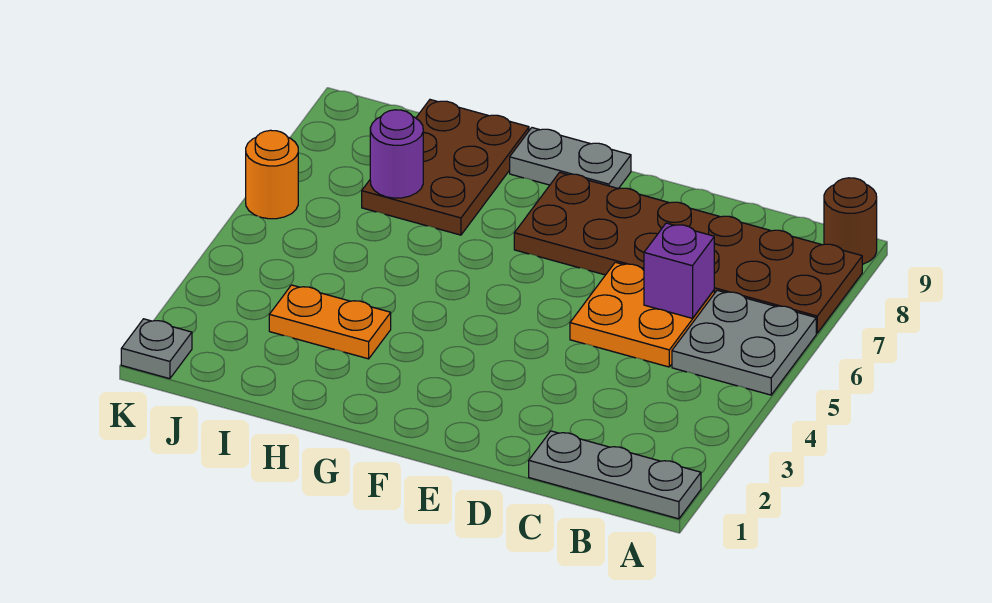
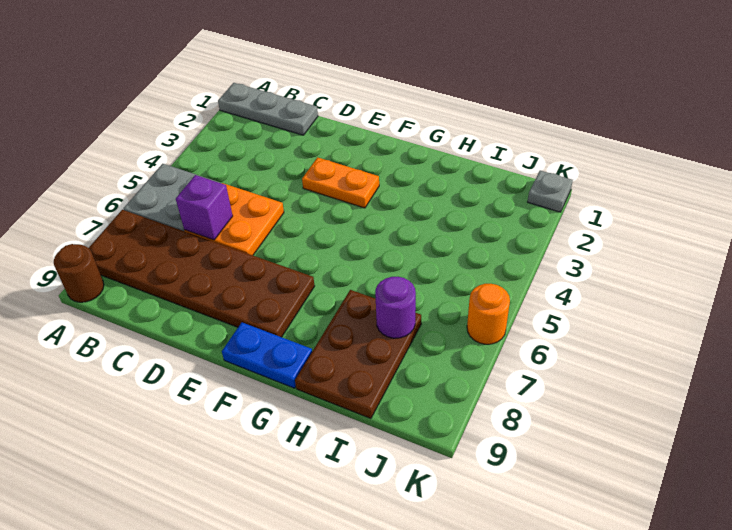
grey 1x2 plate [510,128,631,189] -> blue 1x2 plate [222,322,312,388]
orange 1x2 plate [269,285,391,359] -> orange 1x2 plate moved to [302,157,379,208]

